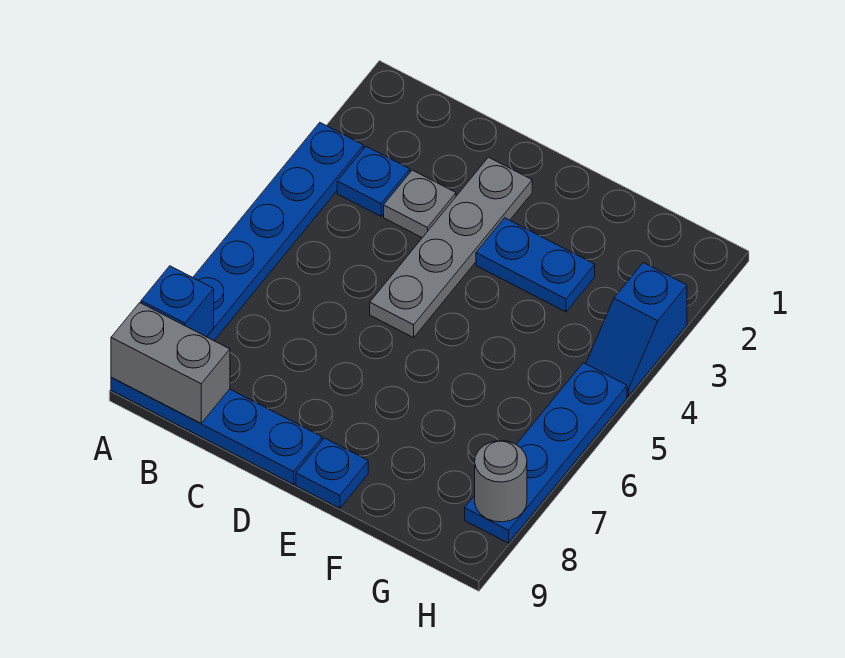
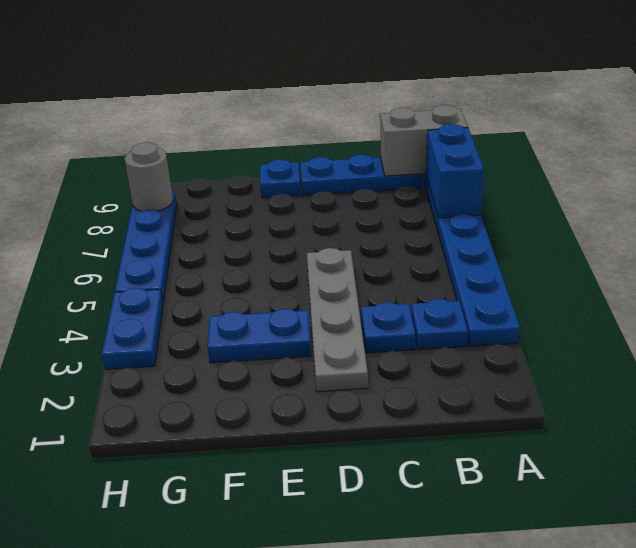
blue 1x1 brick [141,266,214,337] -> blue 1x2 brick [426,124,484,218]
grey 1x1 plate [384,170,456,238] -> blue 1x1 plate [361,302,415,353]
blue 1x2 slope [586,263,687,396] -> blue 1x2 plate [102,288,163,370]

